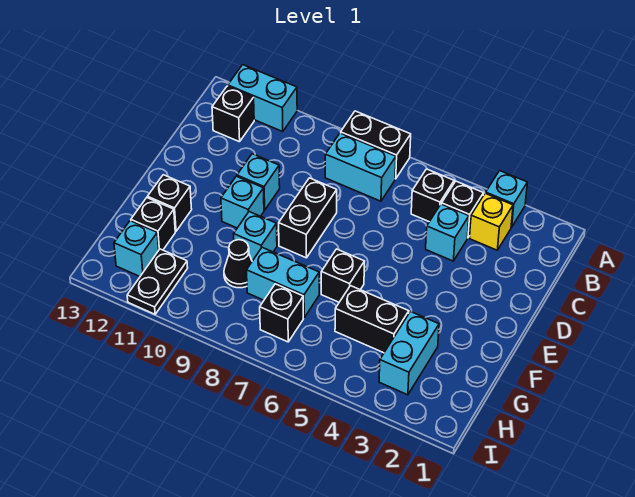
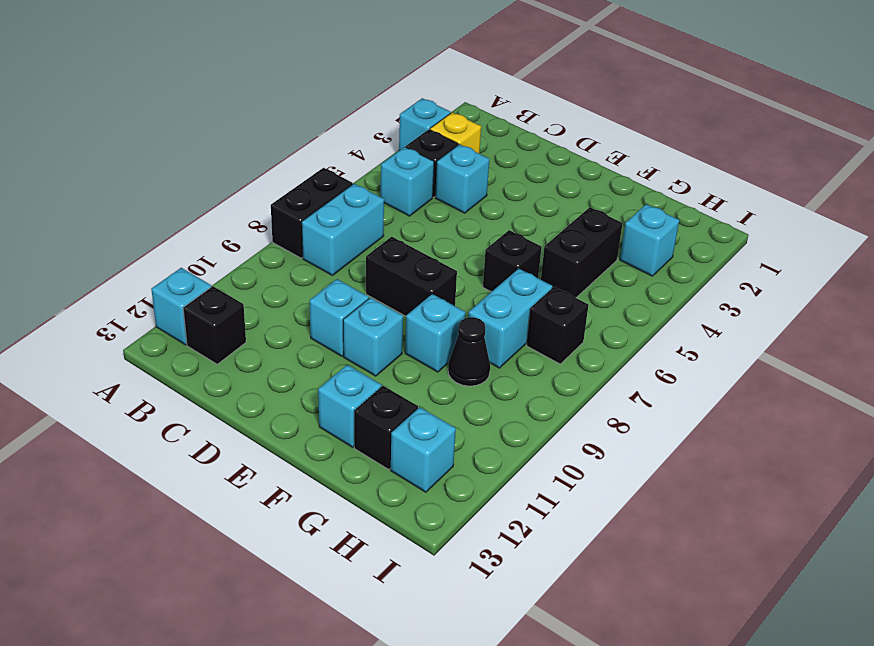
cyan 1x2 brick [228,65,297,131] -> cyan 1x1 brick [151,268,211,345]
black 1x1 brick [411,169,454,222] -> cyan 1x1 brick [381,147,434,216]
black 1x1 brick [147,175,192,231] -> cyan 1x1 brick [318,365,381,447]
cyan 1x2 brick [379,312,439,395] -> cyan 1x1 brick [620,204,679,276]
black 1x2 plate [127,249,188,314] -> none

